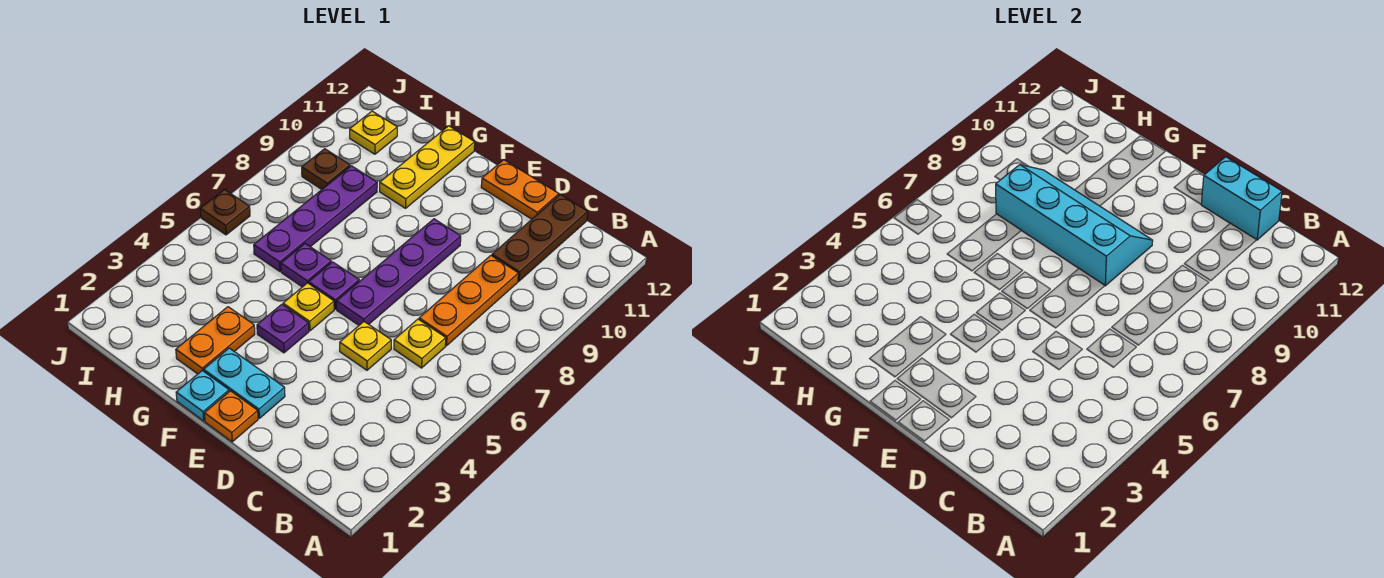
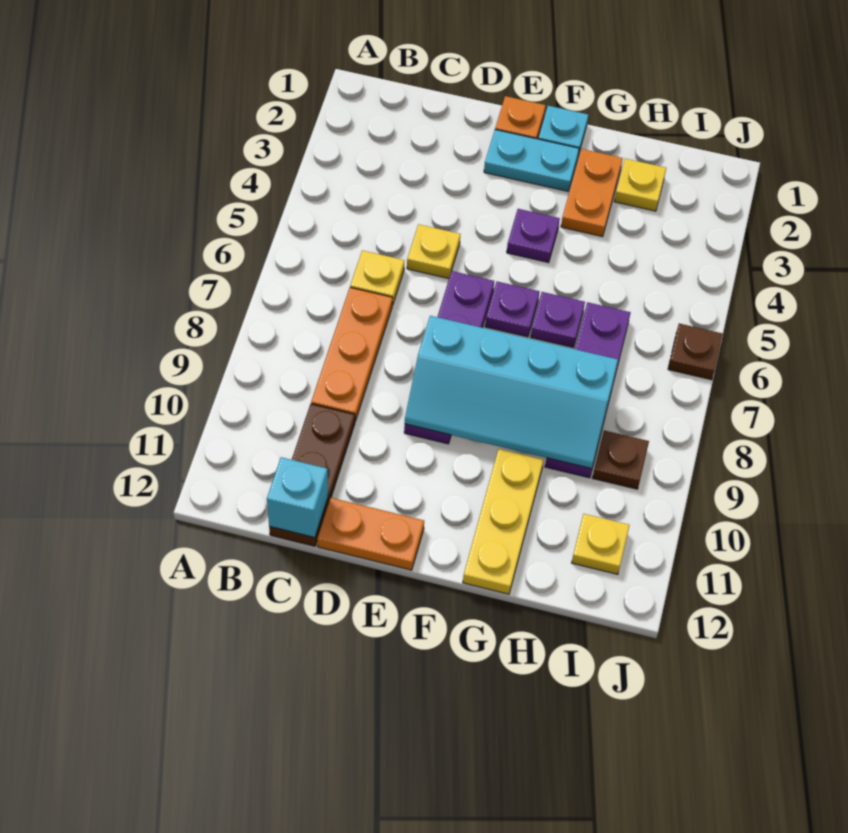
cyan 1x2 brick [1201,157,1282,240] -> cyan 1x1 brick [267,457,328,538]
yellow 1x1 plate [283,283,334,331] -> yellow 1x1 plate moved to [614,159,666,211]

